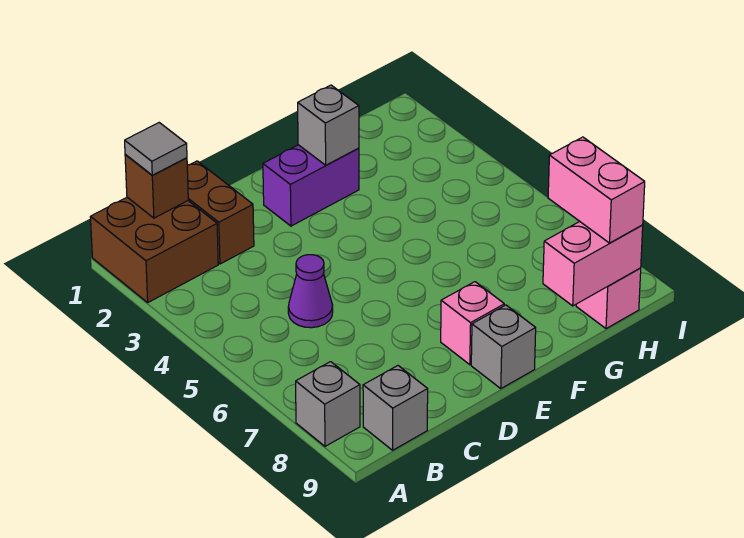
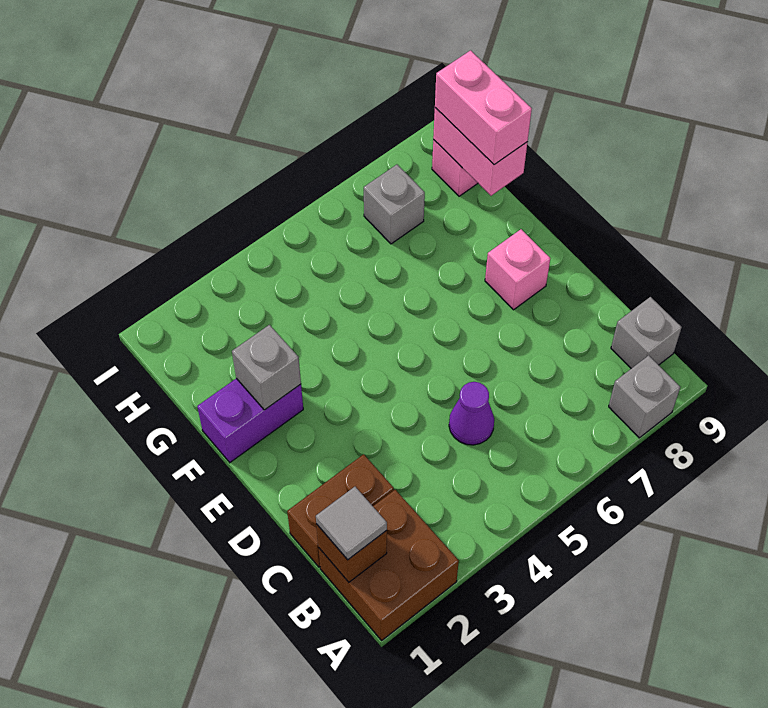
purple 1x2 brick [263,145,359,226] -> purple 1x2 brick turned to [197,378,303,462]
grey 1x1 brick [471,305,536,388] -> grey 1x1 brick moved to [364,165,425,244]
pink 1x2 brick [548,137,645,243] -> pink 1x2 brick turned to [435,51,532,165]

